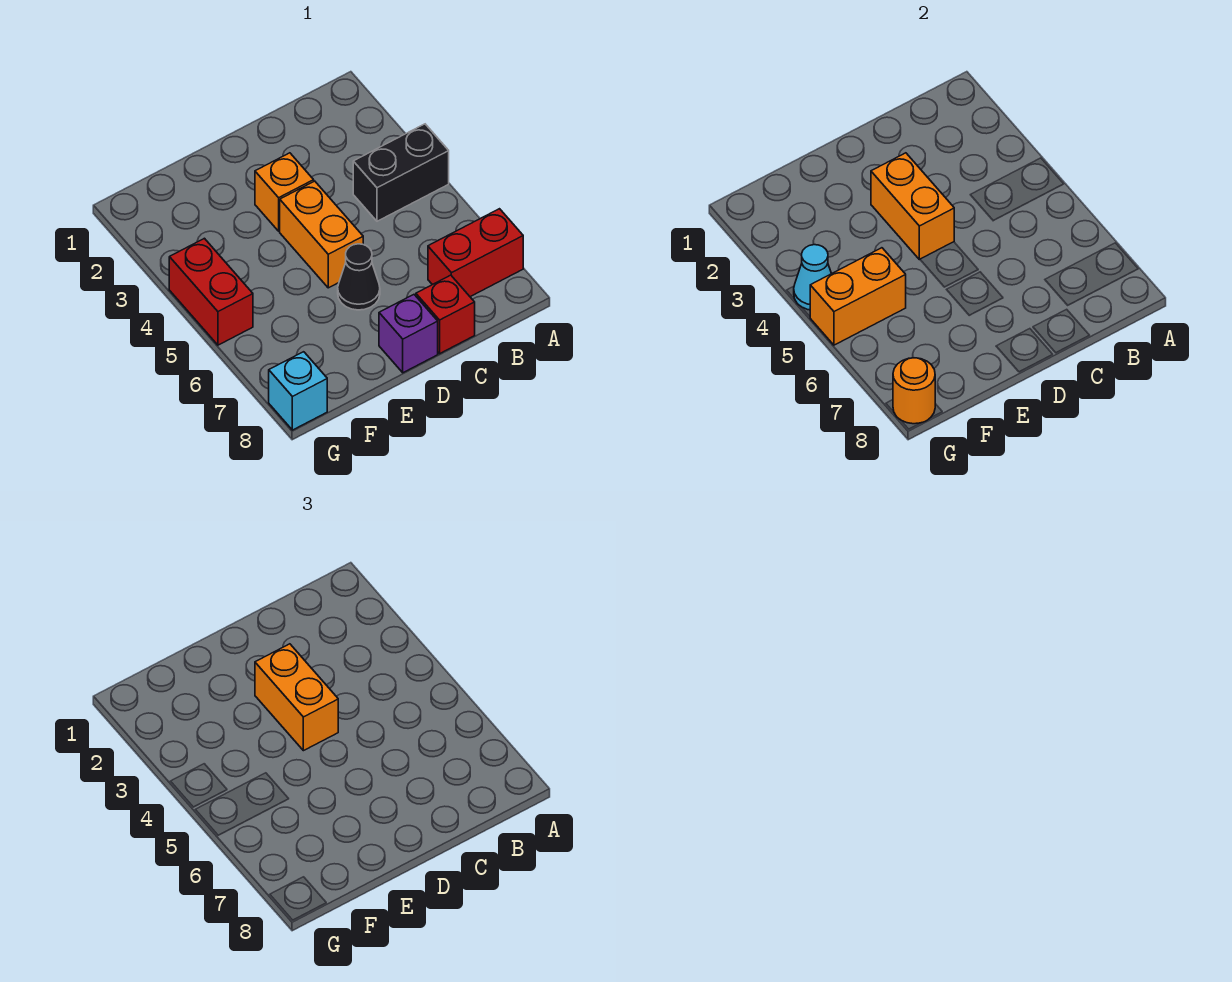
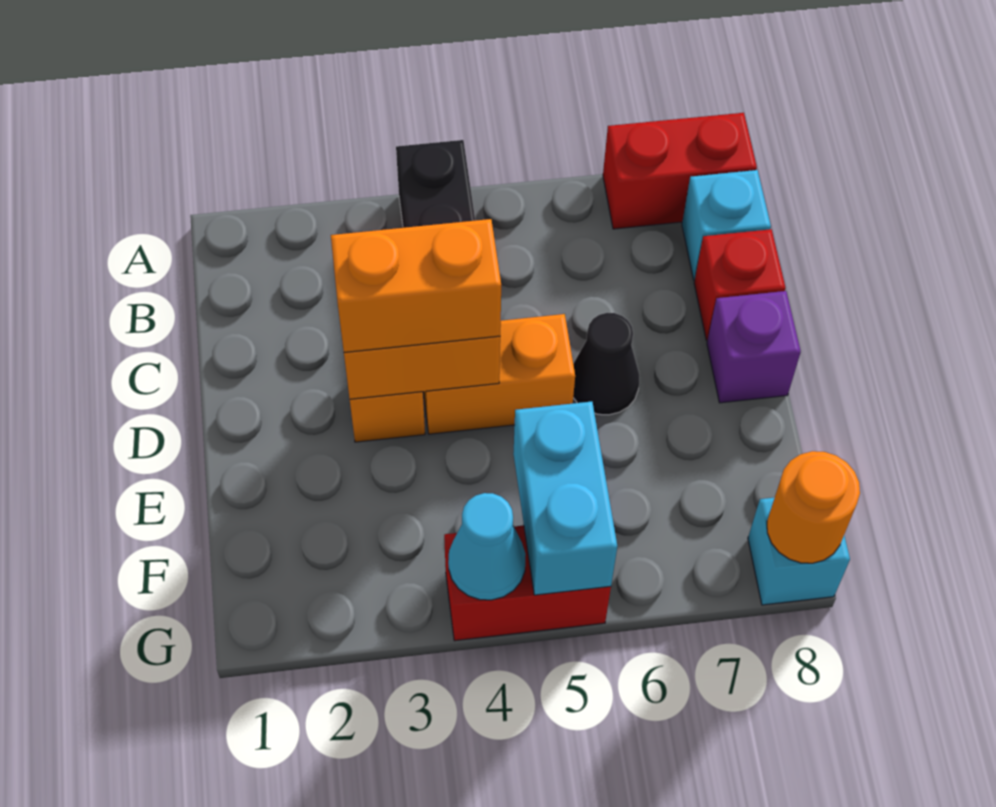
red 1x2 brick [428,209,523,297] -> red 1x2 brick turned to [603,113,757,229]
none -> cyan 1x1 brick [682,170,771,280]
orange 1x2 brick [810,248,906,345] -> cyan 1x2 brick [513,402,617,595]

